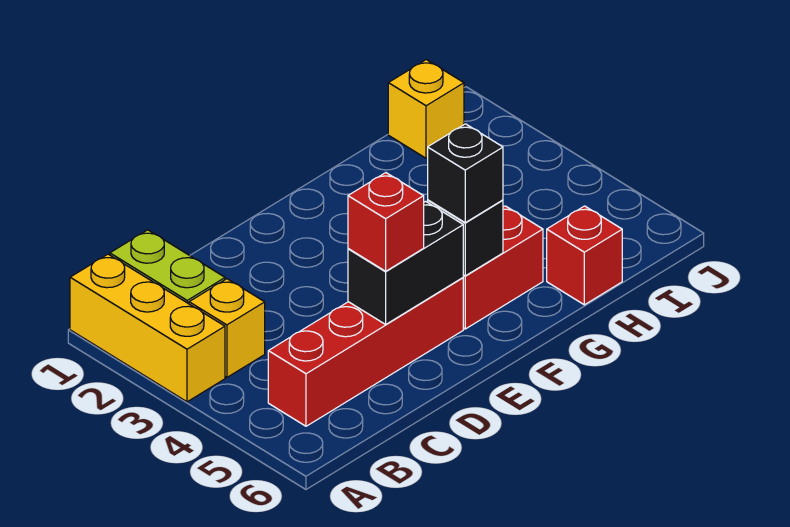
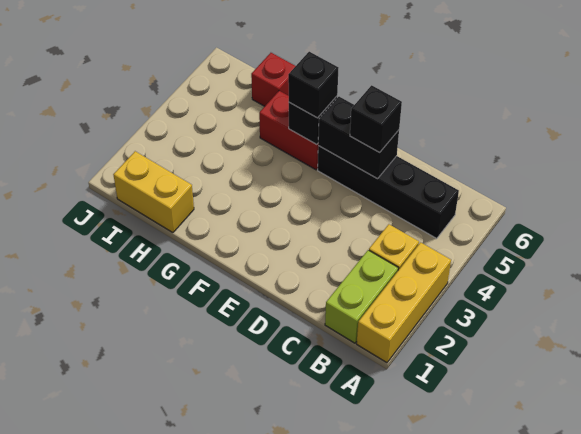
red 1x4 brick [268,278,463,426] -> black 1x4 brick [318,146,459,238]
red 1x1 brick [348,173,424,271] -> black 1x1 brick [350,85,402,153]
yellow 1x1 brick [388,60,464,158] -> yellow 1x2 brick [113,151,194,233]

